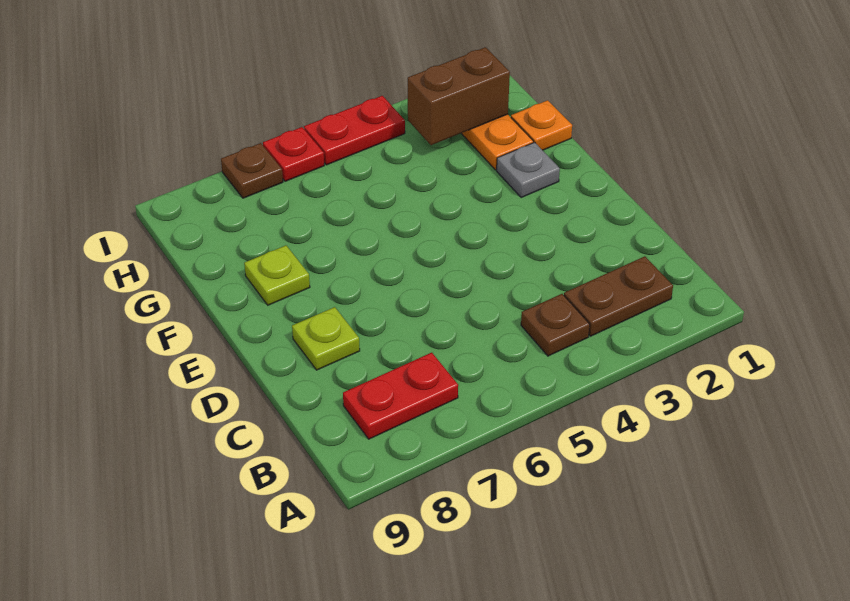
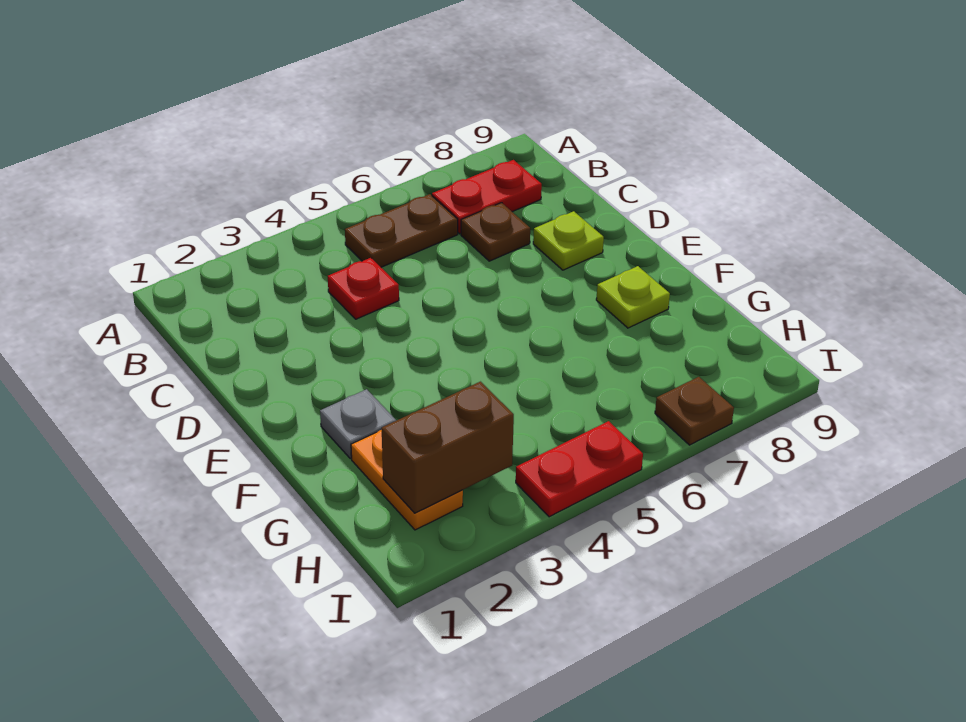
brown 1x2 plate [564,256,673,336] -> brown 1x2 plate moved to [345,194,458,267]
brown 1x1 plate [521,294,590,356] -> brown 1x1 plate moved to [461,203,530,261]
orange 1x1 plate [511,100,572,150] -> none
red 1x1 plate [263,127,324,181] -> red 1x1 plate moved to [328,258,399,319]

